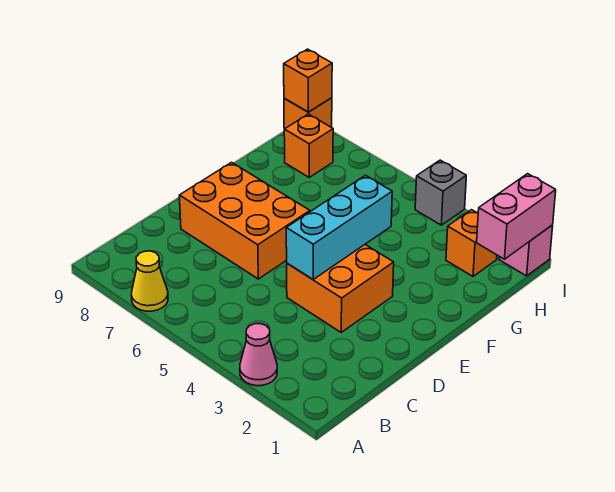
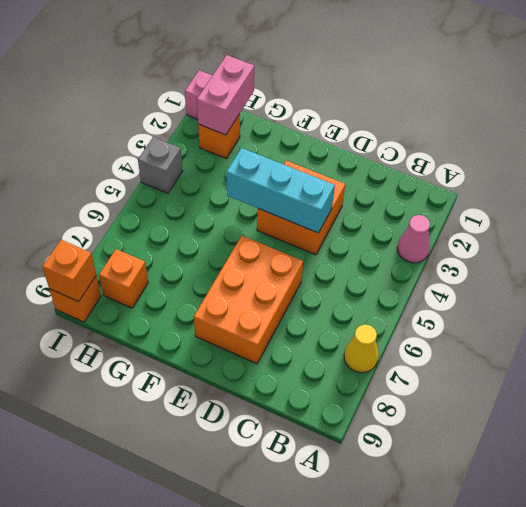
pink 1x2 brick [477,174,556,259] -> pink 1x2 brick turned to [197,55,254,135]

